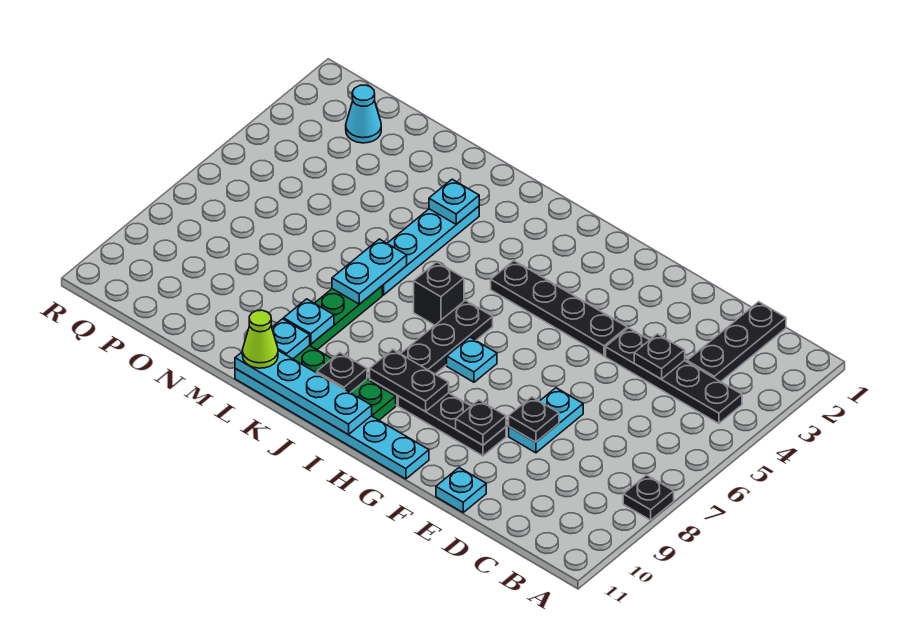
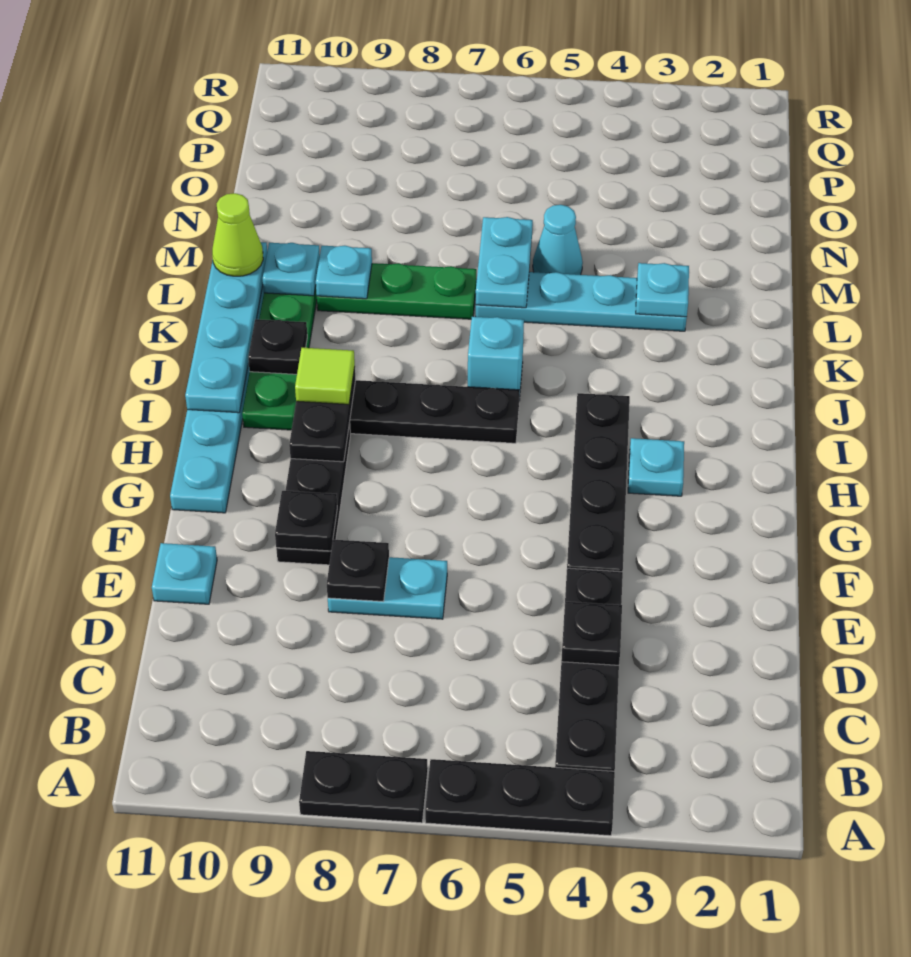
black 1x1 plate [623,475,674,520] -> black 1x2 plate [299,751,428,823]
black 1x3 plate [687,302,786,382] -> black 1x3 plate moved to [425,759,615,836]
cyan 1x1 plate [447,337,497,382] -> cyan 1x1 plate moved to [628,438,684,496]
none -> lime 1x1 tile [295,348,355,404]
black 1x1 brick [414,262,464,325] -> cyan 1x1 brick [468,317,524,401]
cyan 1x2 plate [332,239,407,304] -> cyan 1x2 plate turned to [476,217,533,308]
cyan 1x1 cone [346,85,381,143] -> cyan 1x1 cone moved to [533,205,583,275]

